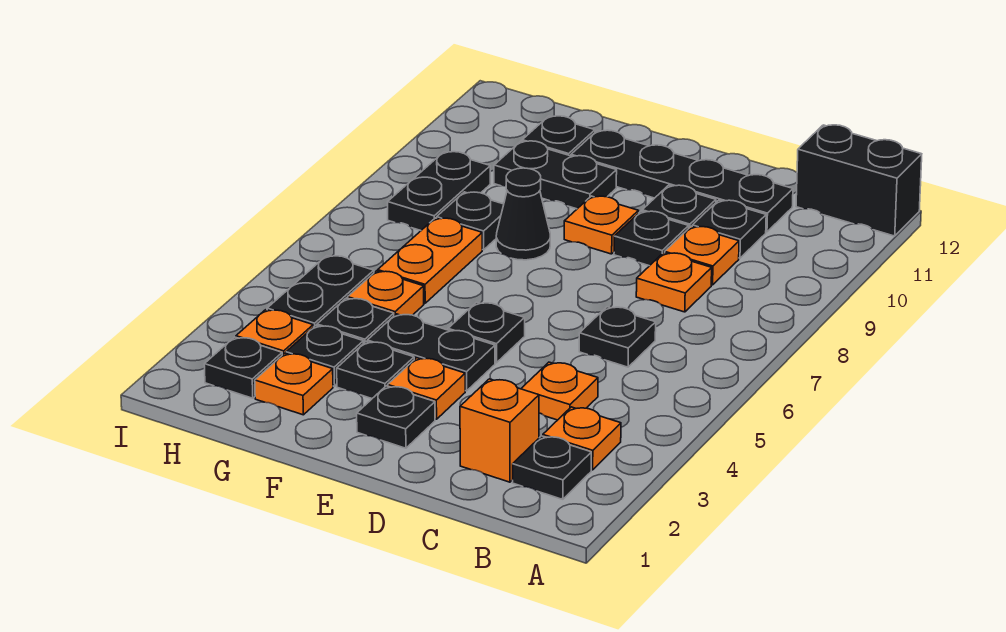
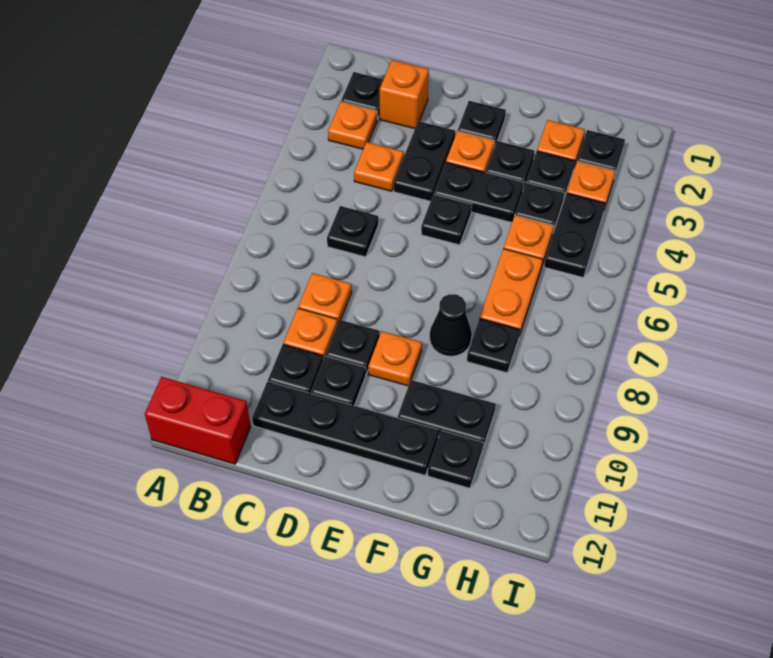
black 1x2 brick [796,125,922,236] -> red 1x2 brick [145,377,251,464]
black 1x2 plate [388,152,490,230] -> black 1x2 plate moved to [394,121,455,201]

